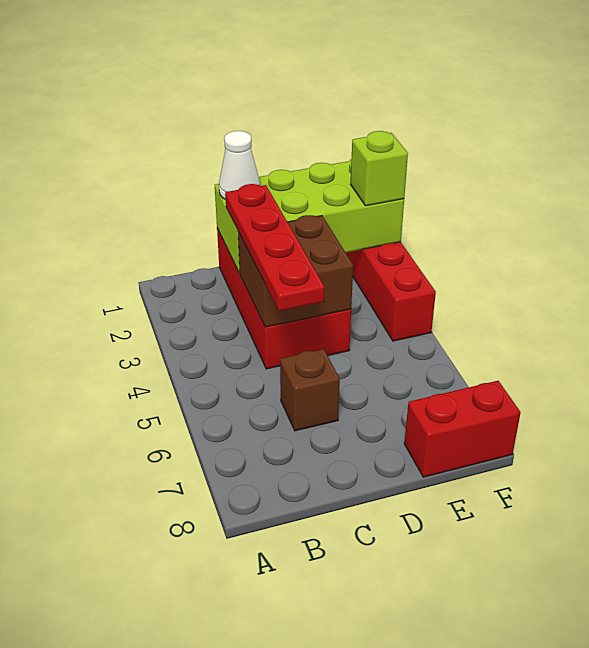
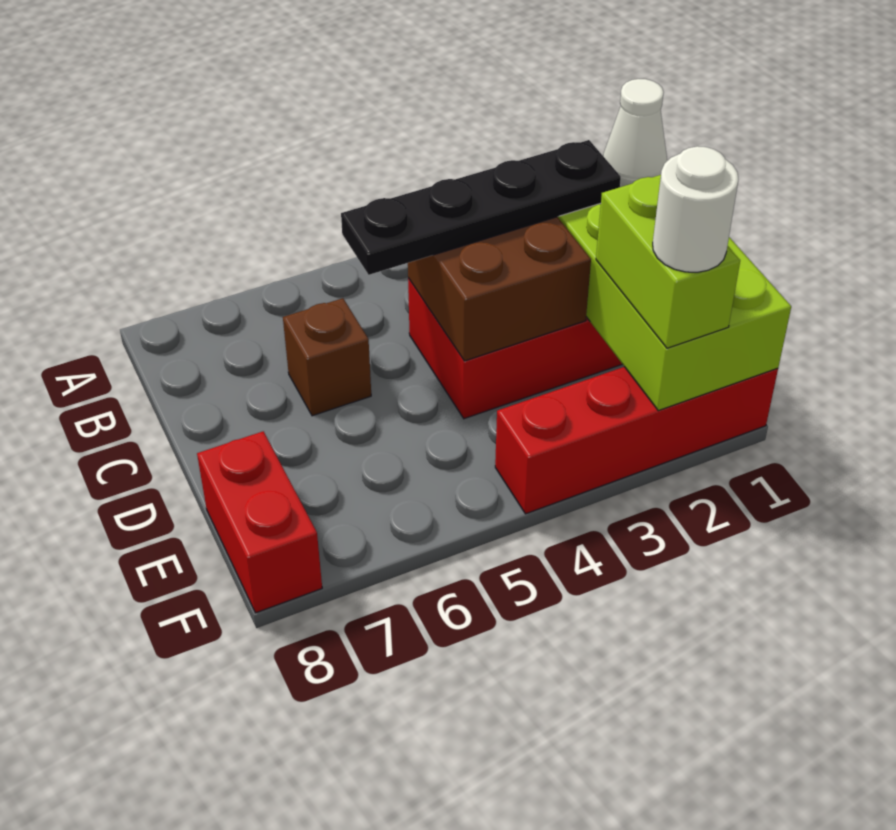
red 1x4 plate [225,184,325,311] -> black 1x4 plate [341,140,621,275]
lime 1x1 brick [351,131,408,206] -> lime 1x2 brick [596,175,740,348]
none -> white 1x1 round brick [653,146,739,272]

